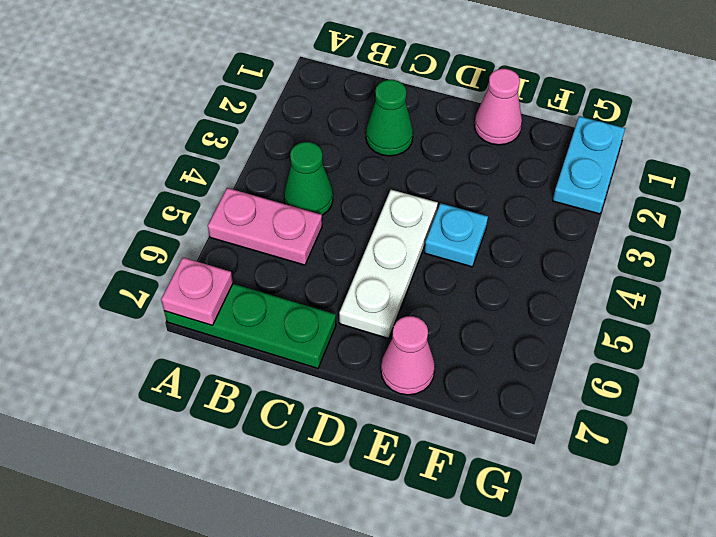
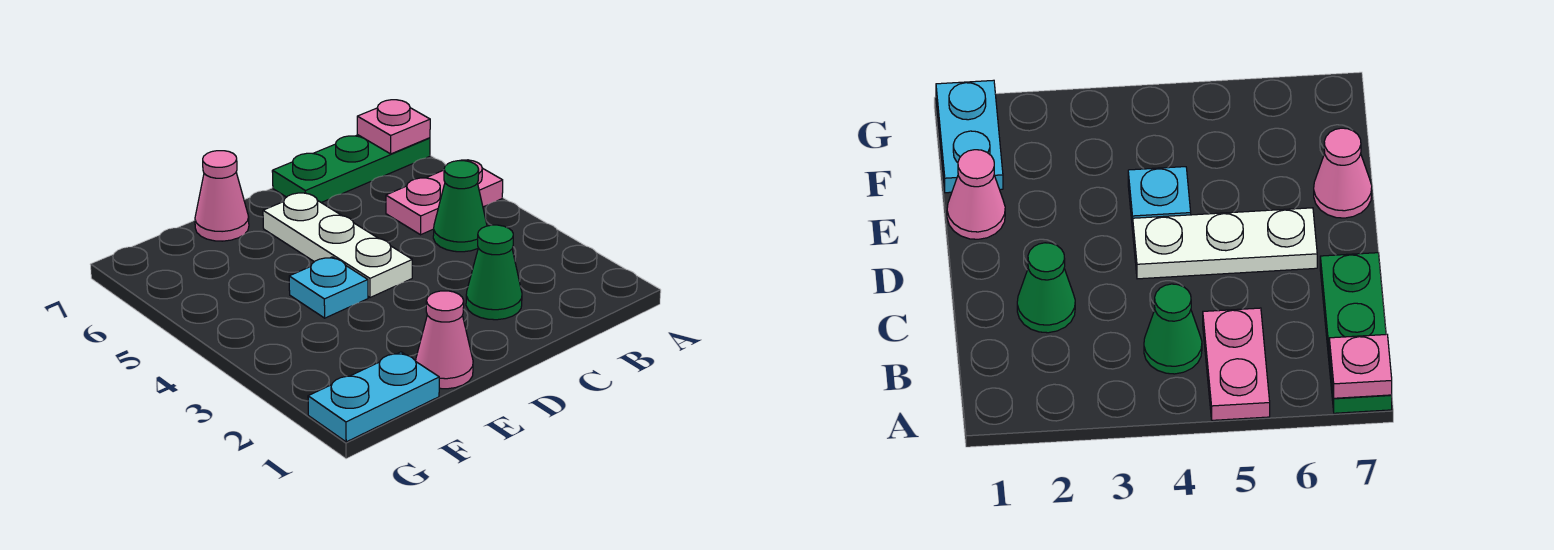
cyan 1x2 plate [553,116,625,214] -> cyan 1x2 plate turned to [308,352,439,442]

